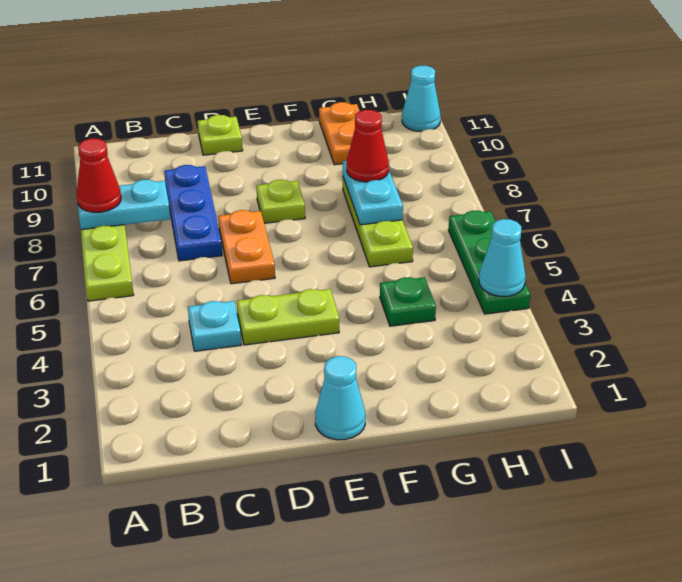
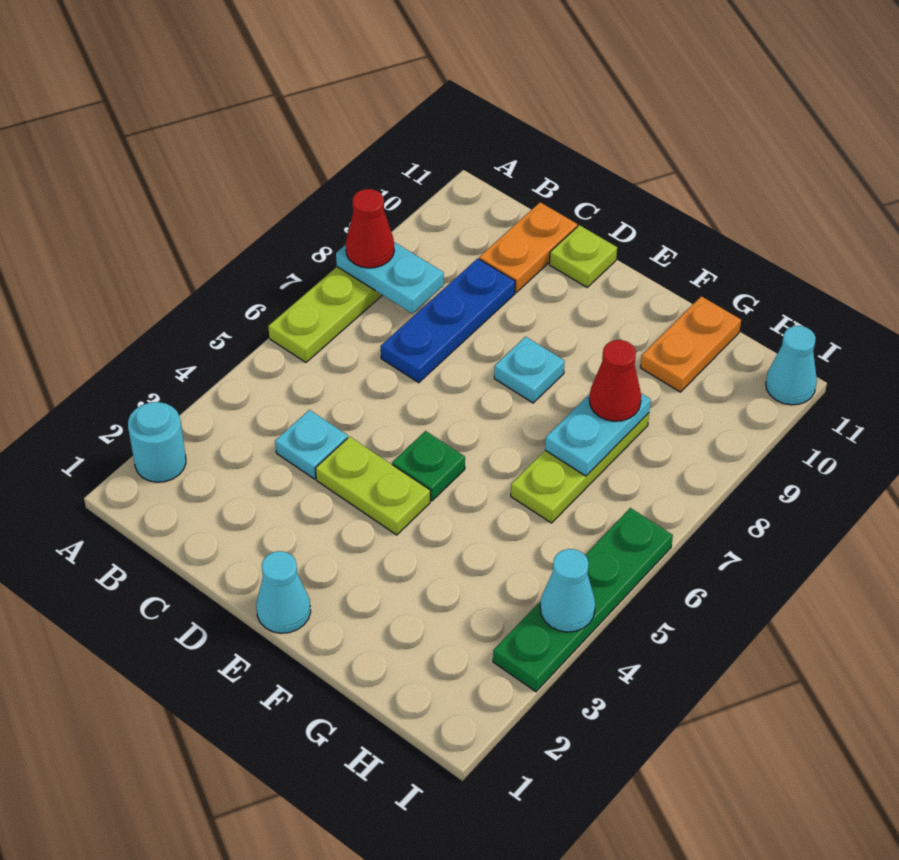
none -> cyan 1x1 round brick [128,402,186,482]
orange 1x2 plate [218,210,275,284] -> orange 1x2 plate moved to [479,202,577,292]
lime 1x1 plate [256,180,305,223] -> cyan 1x1 plate [494,337,565,403]
green 1x1 plate [380,277,436,326] -> green 1x1 plate moved to [392,431,465,501]
green 1x3 plate [448,211,530,314] -> green 1x4 plate [493,508,673,692]

